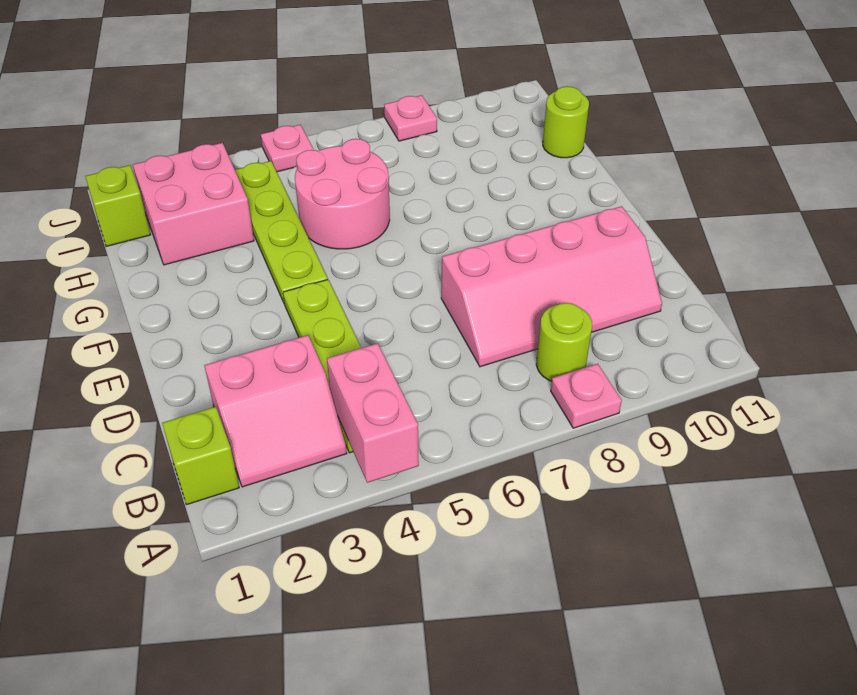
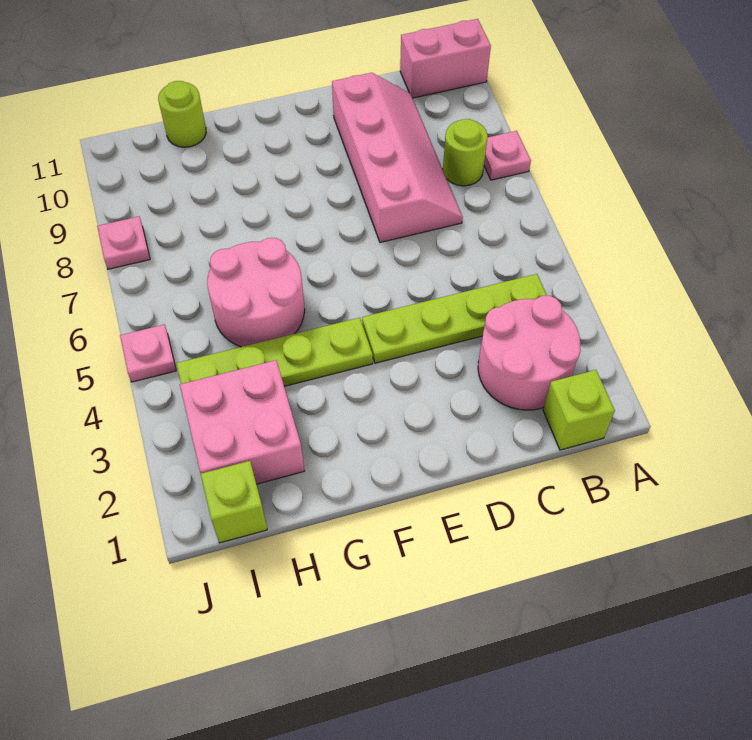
pink 1x2 brick [327,343,419,483] -> pink 1x2 brick moved to [400,19,491,98]
pink 2x2 slope [204,335,347,487] -> pink 2x2 round brick [478,296,581,410]

